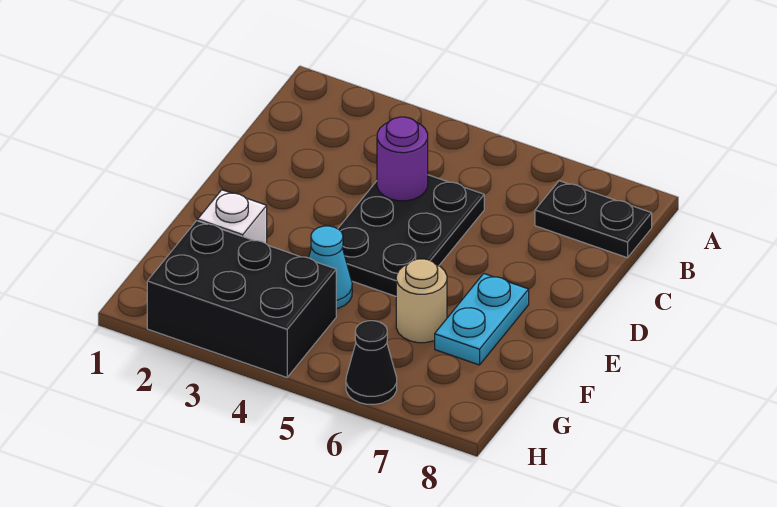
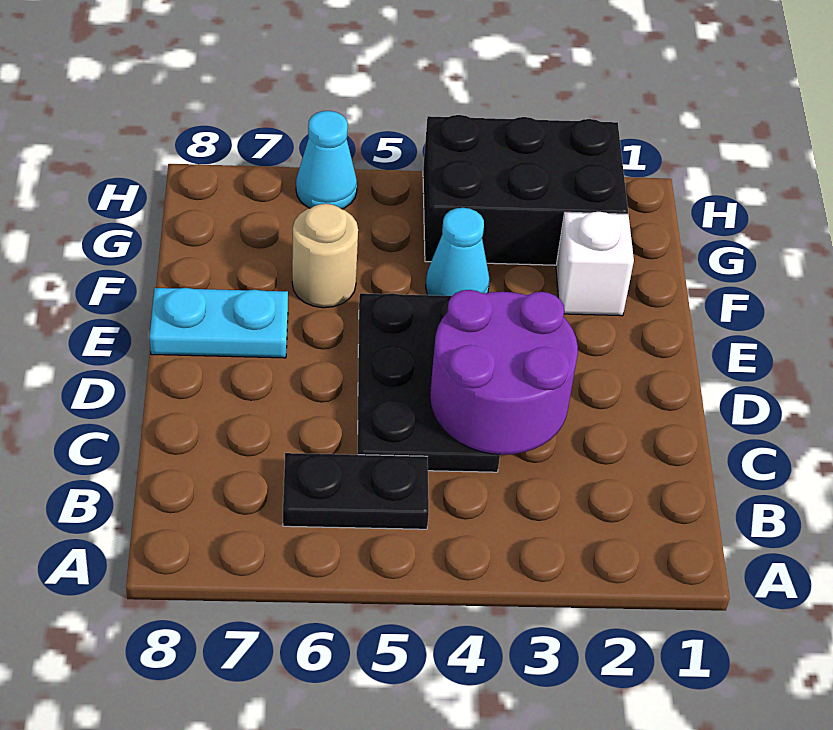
black 1x2 plate [535,181,652,258] -> black 1x2 plate moved to [283,453,429,529]
purple 1x1 round brick [377,117,428,201] -> purple 2x2 round brick [430,290,578,455]
cyan 1x2 plate [435,274,529,365] -> cyan 1x2 plate turned to [150,288,288,358]
black 1x1 cone [346,321,397,404] -> cyan 1x1 cone [296,111,357,209]

